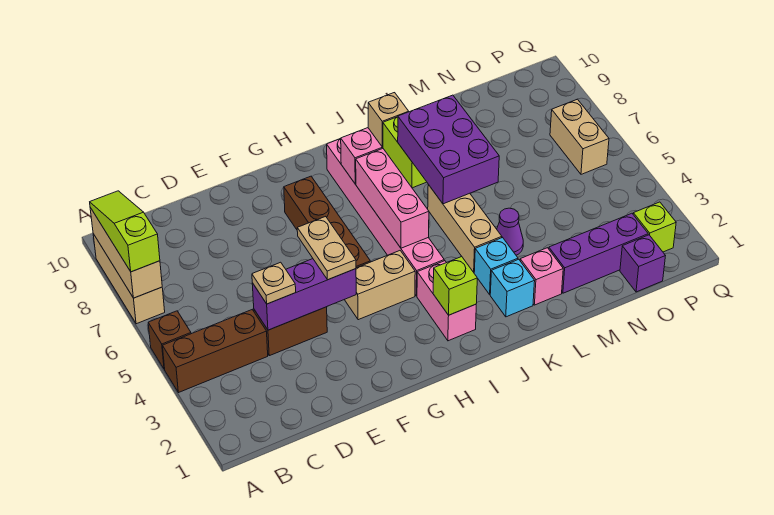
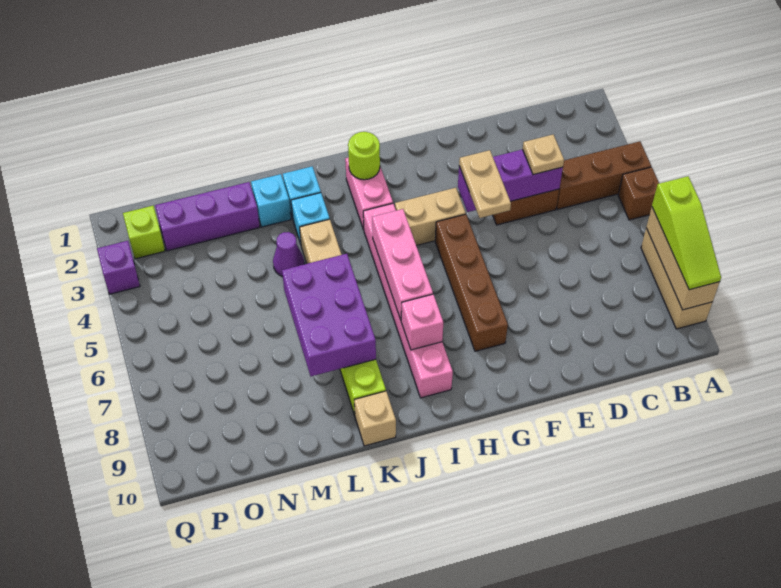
lime 1x1 brick [433,256,477,315] -> lime 1x1 round brick [348,132,380,180]
pink 1x1 brick [520,248,563,305] -> cyan 1x1 brick [251,174,291,227]
purple 1x1 brick [620,235,665,292] -> purple 1x1 brick moved to [97,241,140,294]
tan 1x2 brick [550,99,609,174] -> none

